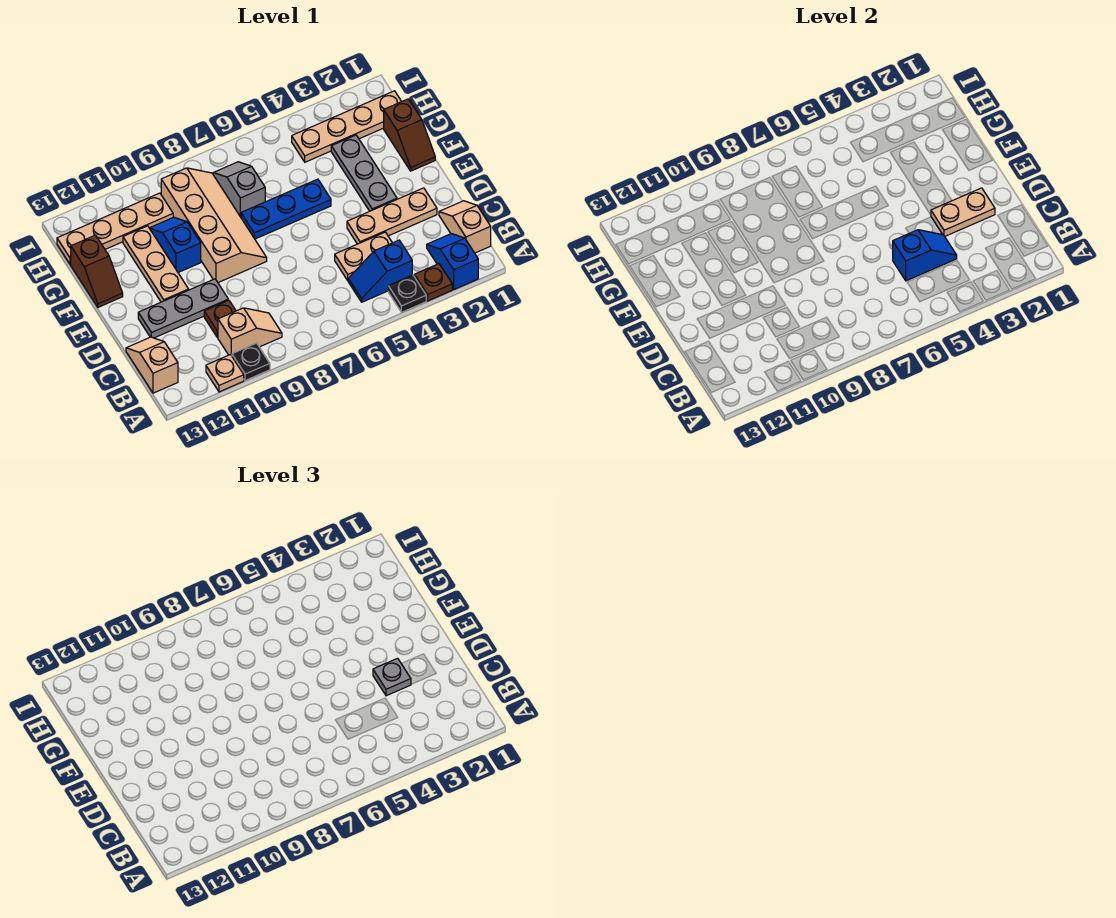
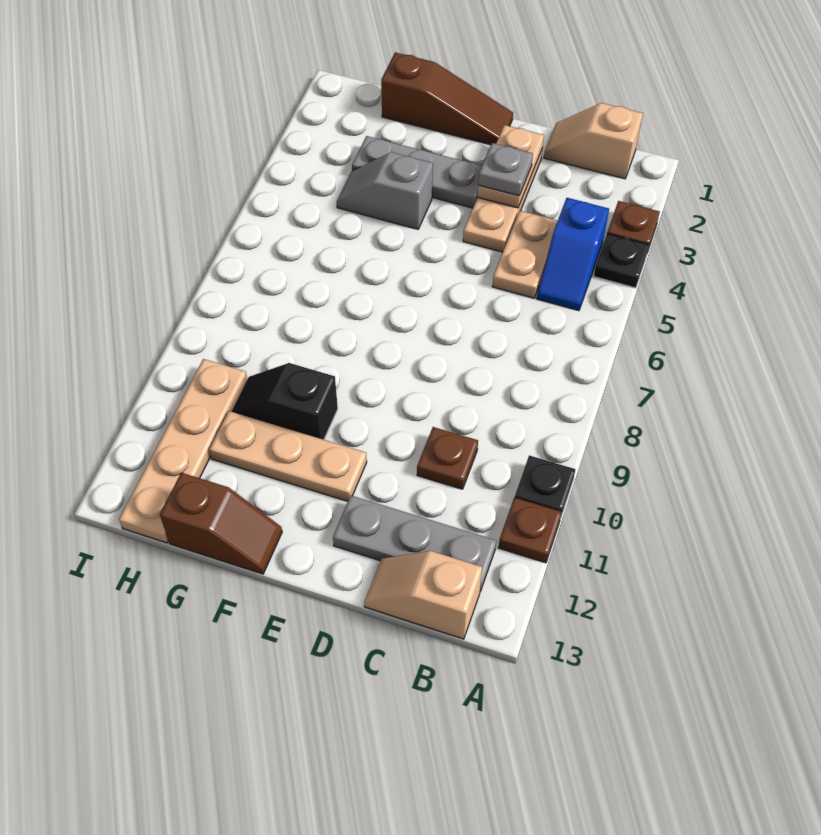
blue 1x2 slope [427,234,478,289] -> none
tan 1x1 plate [206,355,244,392] -> brown 1x1 plate [499,497,562,563]
tan 1x2 slope [218,308,282,356] -> none
blue 1x2 slope [893,230,957,281] -> none
grey 1x3 plate [138,279,228,338] -> grey 1x3 plate turned to [333,496,496,591]
tan 2x4 slope [161,168,267,282] -> none
brown 1x2 slope [384,99,435,171] -> brown 1x3 slope [381,52,513,145]
blue 1x3 plate [241,179,331,239] -> none
blue 1x2 slope [150,217,201,272] -> black 1x2 slope [231,363,338,440]
grey 1x2 slope [213,162,265,217] -> grey 1x2 slope moved to [337,152,433,229]
tan 1x4 plate [292,91,402,162] -> none

